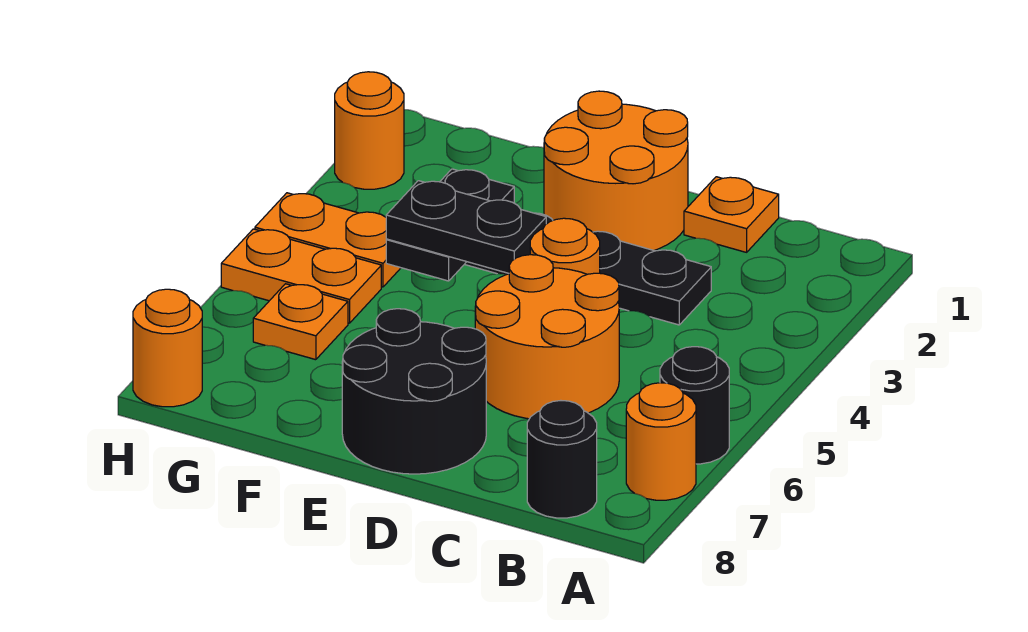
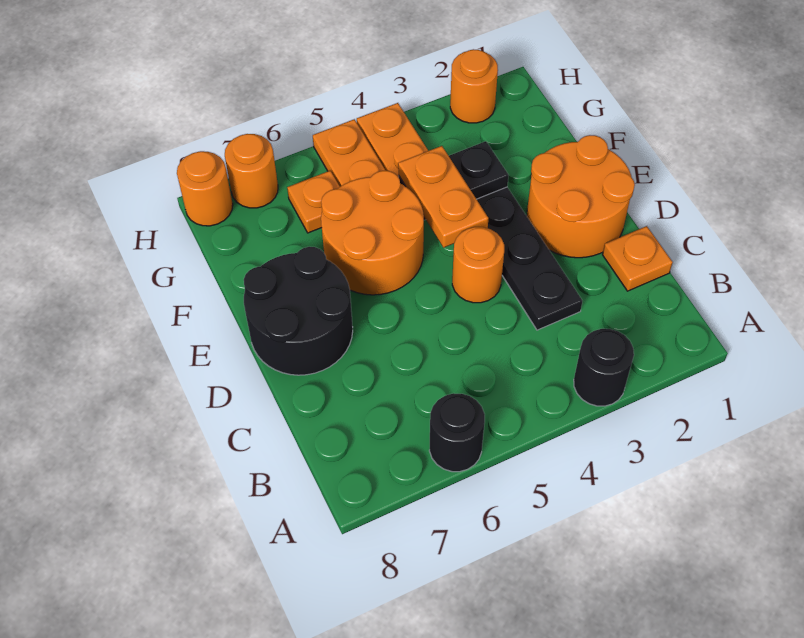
orange 1x1 round brick [626,383,696,500] -> orange 1x1 round brick moved to [225,134,278,208]
black 1x1 round brick [527,401,597,518] -> black 1x1 round brick moved to [574,329,634,406]
orange 2x2 round brick [475,255,619,419] -> orange 2x2 round brick moved to [321,171,424,295]
black 1x2 plate [386,181,546,273] -> orange 1x2 plate [398,146,488,248]

